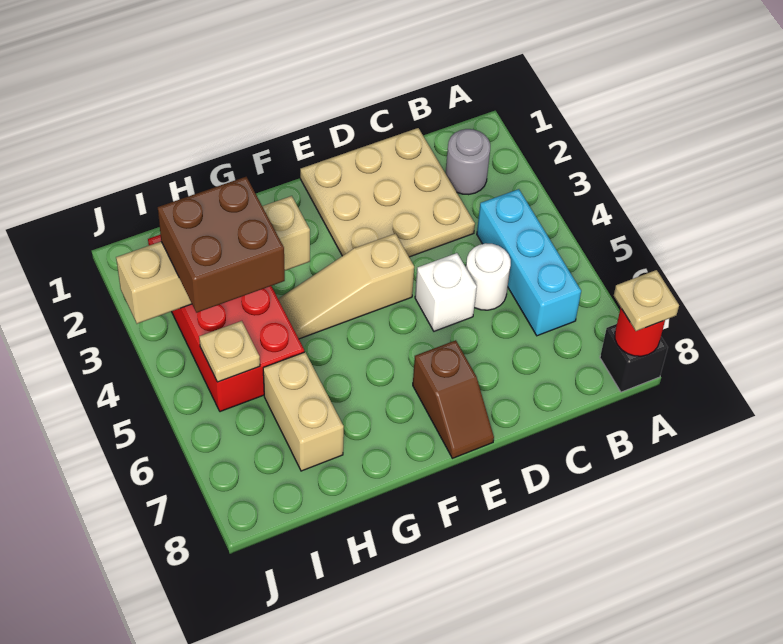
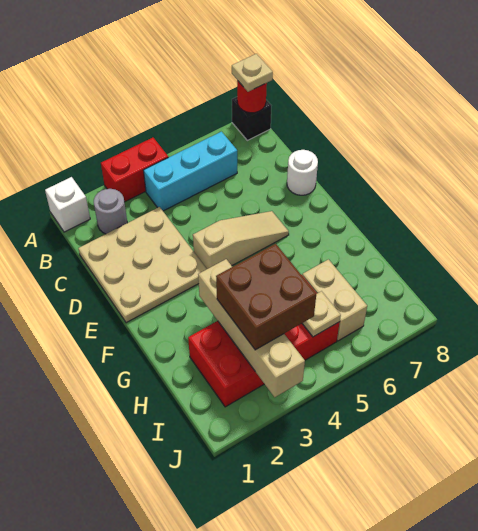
none -> red 1x2 brick [101,138,168,202]
white 1x1 round brick [466,243,511,310] -> white 1x1 round brick moved to [287,150,318,195]
white 1x1 brick [415,253,477,331] -> white 1x1 brick moved to [45,177,90,232]
tan 1x3 slope [278,233,414,339] -> tan 1x3 slope turned to [193,211,289,269]
brown 1x2 slope [413,340,494,458] -> none
tan 1x2 brick [263,352,344,471] -> tan 1x2 brick turned to [302,259,367,341]

